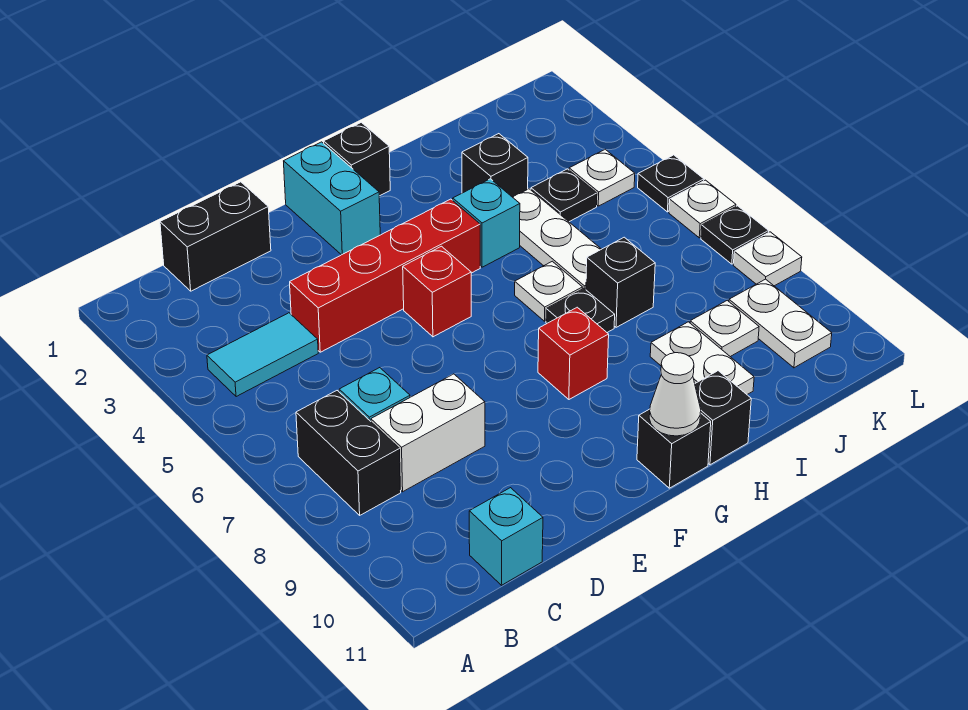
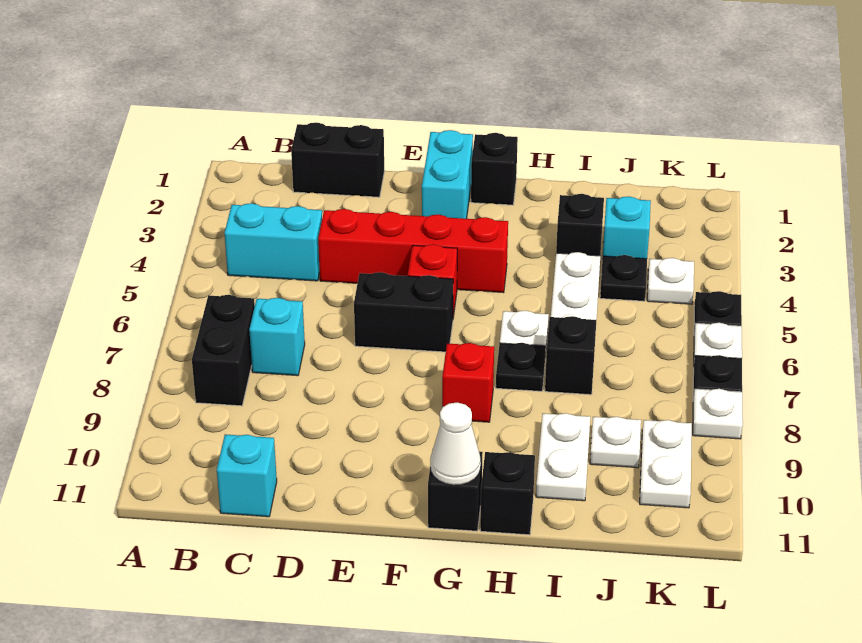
cyan 1x2 tile [207,313,318,397] -> cyan 1x2 brick [224,203,322,281]
white 1x2 brick [371,374,485,492] -> none
none -> black 1x2 brick [354,272,453,352]
cyan 1x1 brick [453,179,520,267] -> cyan 1x1 brick moved to [603,196,651,259]

